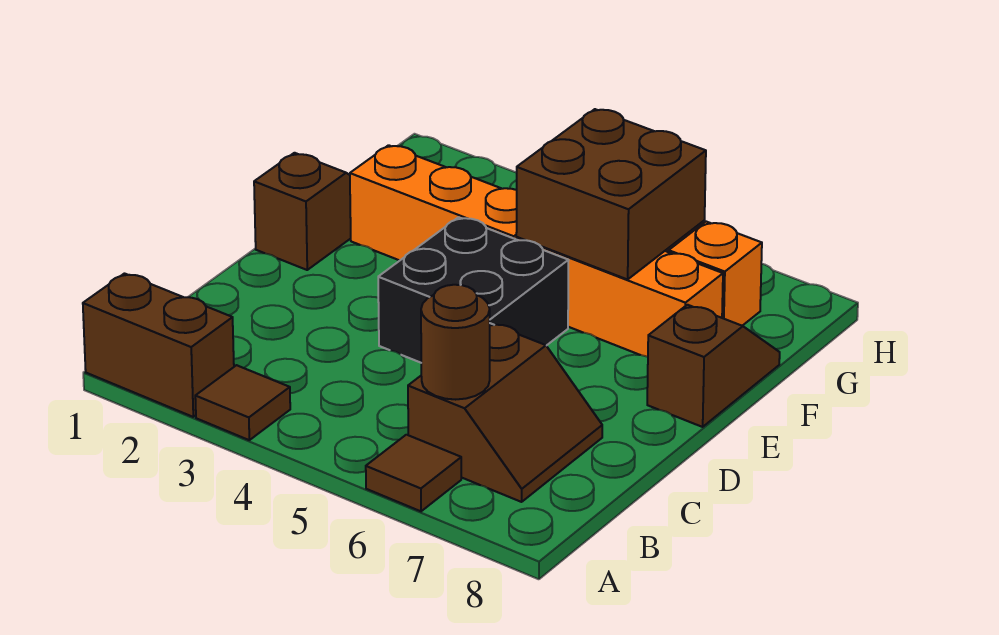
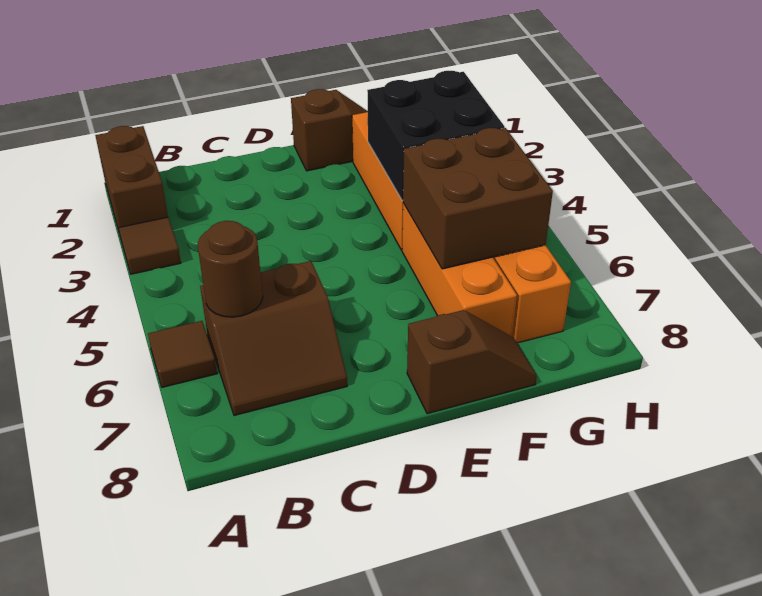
black 2x2 brick [378,217,569,363] -> black 2x2 brick moved to [367,71,505,200]

